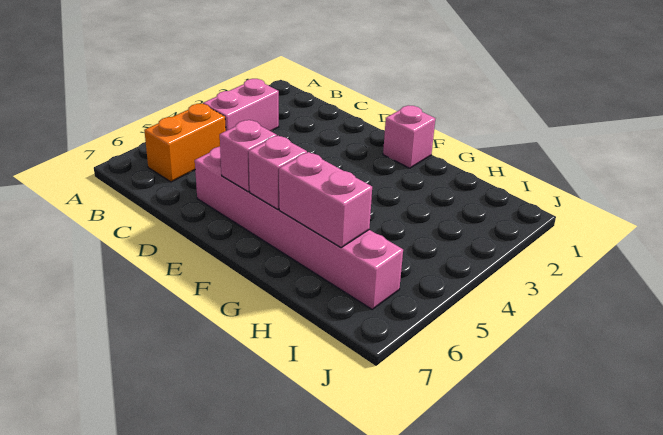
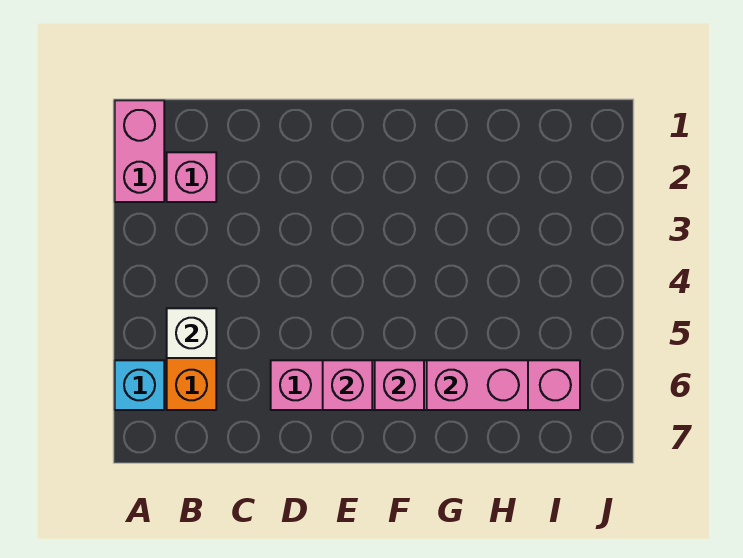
none -> cyan 1x1 brick [115,360,164,410]
pink 1x2 brick [203,79,279,131] -> pink 1x2 brick moved to [115,100,164,202]
none -> white 1x1 brick [167,308,216,358]
pink 1x1 brick [383,106,435,168] -> pink 1x1 brick moved to [167,152,216,202]

